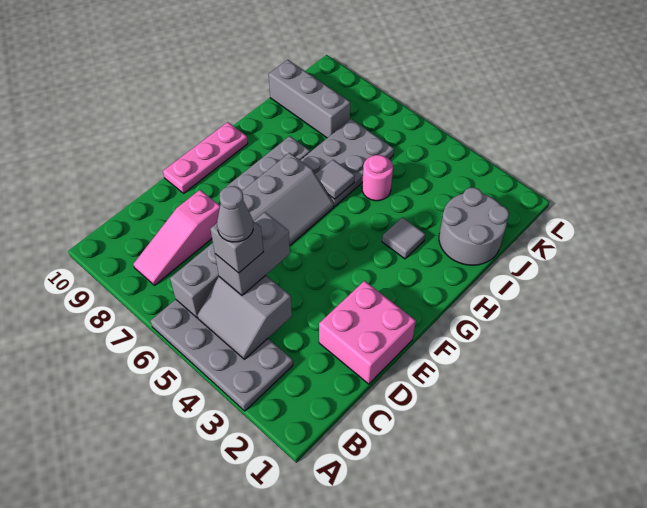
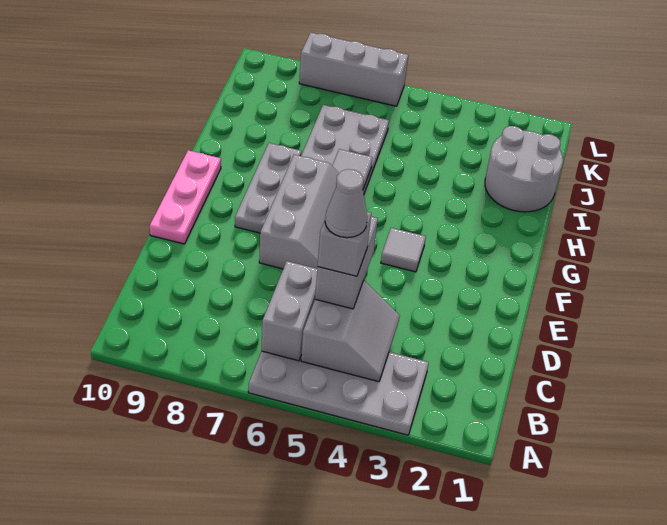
grey 2x2 slope [198,275,292,359] -> grey 2x2 slope turned to [301,280,400,382]
pink 1x3 slope [133,190,220,285] -> none
pink 2x2 brick [319,281,416,384] -> none
grey 1x1 tile [382,217,425,259] -> grey 1x1 tile moved to [381,228,426,272]
pink 1x1 round brick [362,155,393,201] -> none
grey 1x3 brick [269,60,350,138] -> grey 1x3 brick moved to [299,33,408,106]

